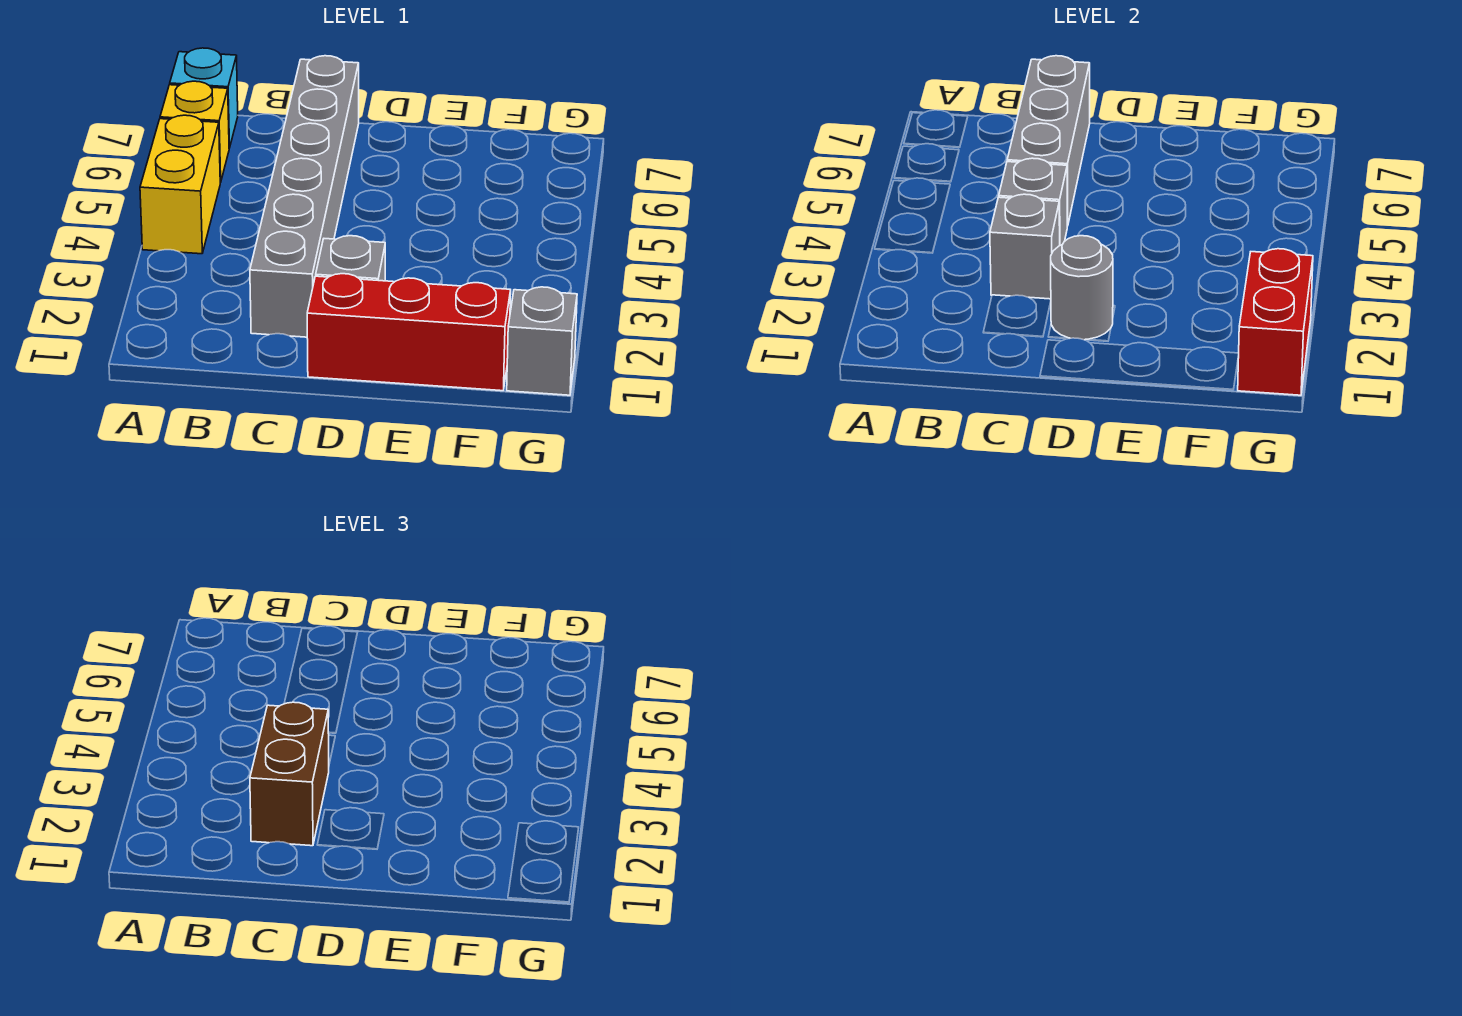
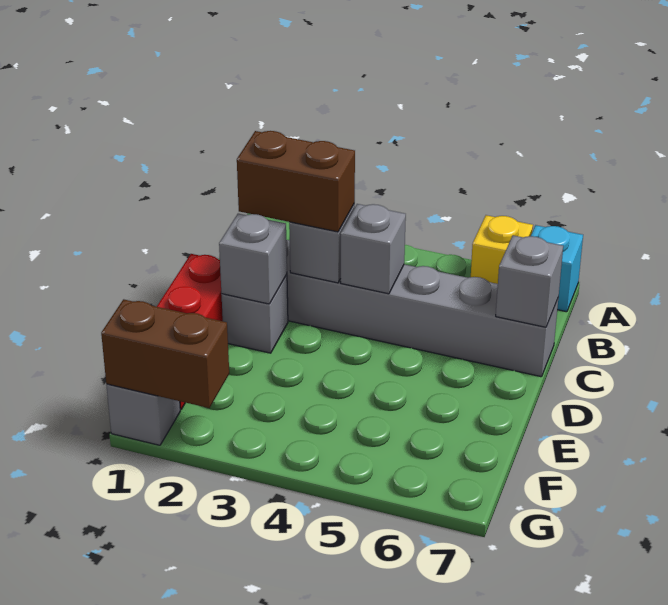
yellow 1x2 brick [140,115,220,254] -> none
grey 1x3 brick [1007,56,1090,226] -> grey 1x1 brick [496,235,563,327]
grey 1x1 round brick [1051,236,1113,340] -> grey 1x1 brick [219,214,287,304]
red 1x2 brick [1238,249,1313,395] -> brown 1x2 brick [101,299,229,408]

